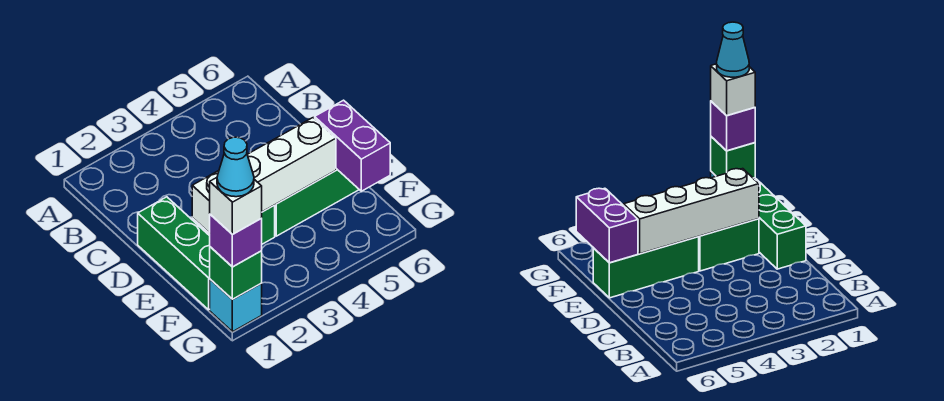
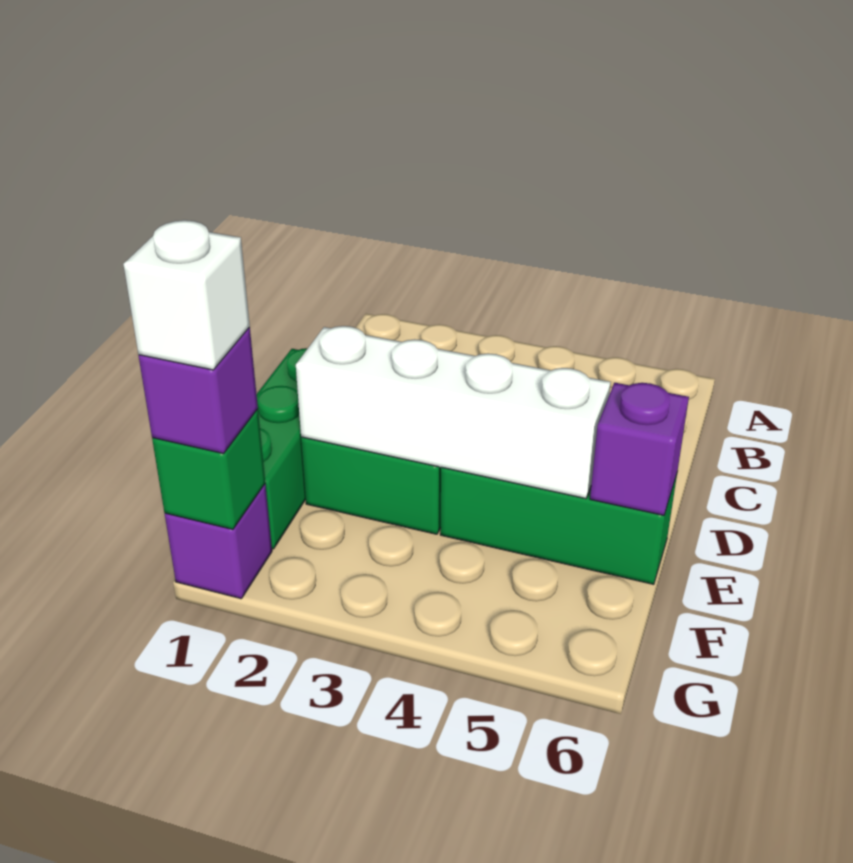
purple 1x2 brick [315,100,390,191] -> purple 1x1 brick [590,383,689,515]
cyan 1x1 brick [210,279,262,332] -> purple 1x1 brick [165,484,272,599]
cyan 1x1 cone [217,137,254,197] -> none

